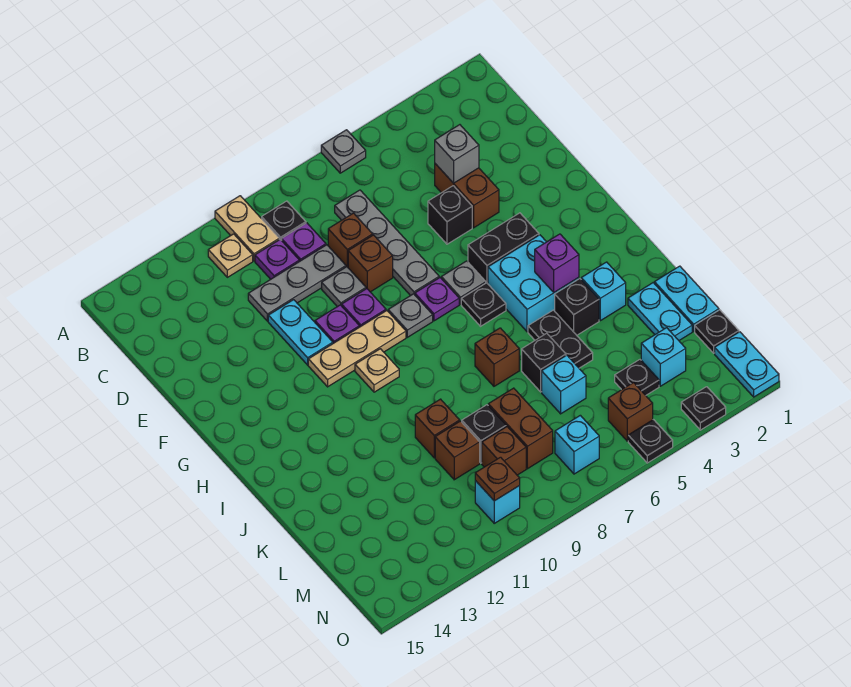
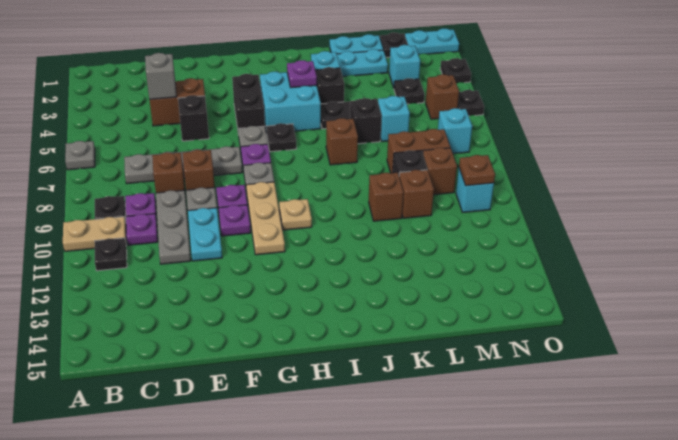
tan 1x1 plate [208,234,253,277] -> black 1x1 plate [95,238,127,271]
cyan 1x2 plate [268,300,333,365] -> cyan 1x2 plate turned to [188,208,222,261]
purple 1x1 brick [535,234,579,292] -> purple 1x1 plate [287,60,317,88]

